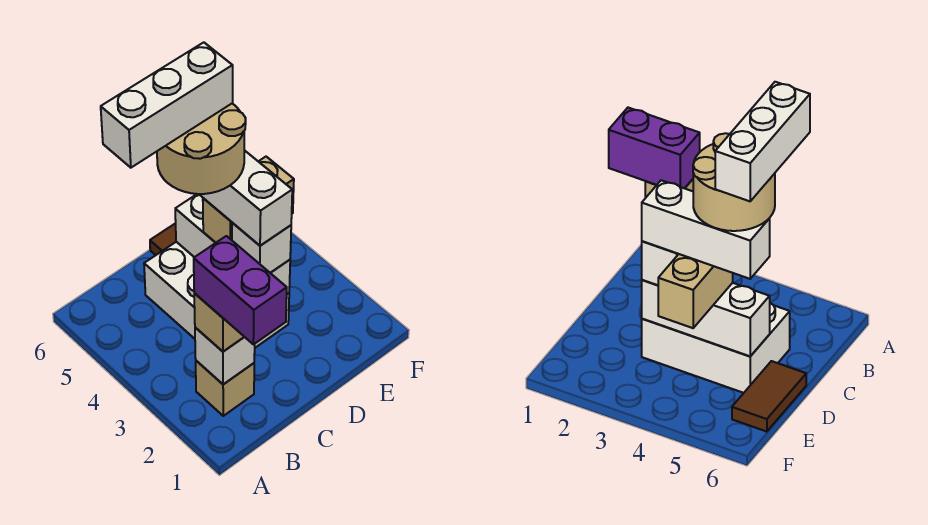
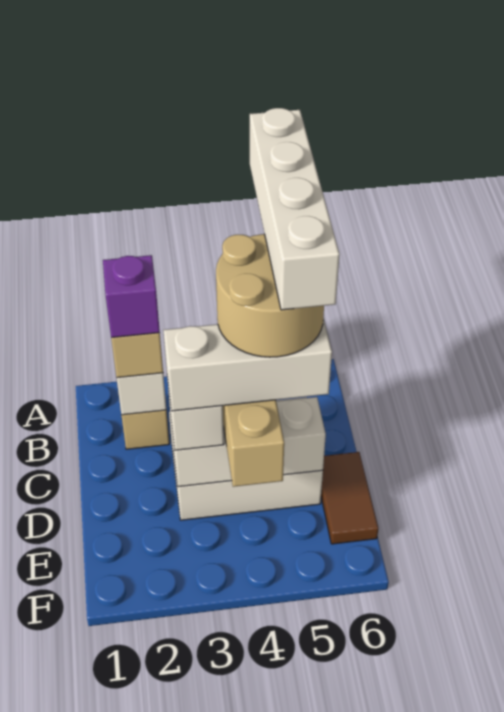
purple 1x2 brick [194,236,287,344] -> purple 1x1 brick [103,255,160,338]
white 1x3 brick [101,42,233,168] -> white 1x4 brick [250,108,340,310]

